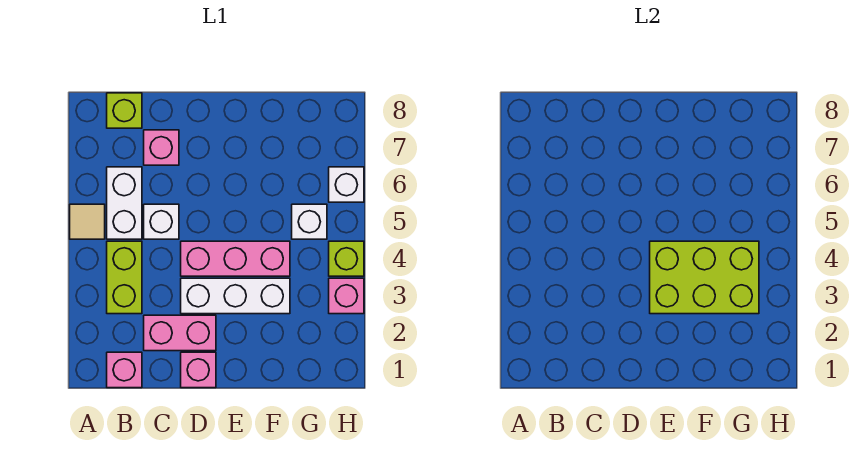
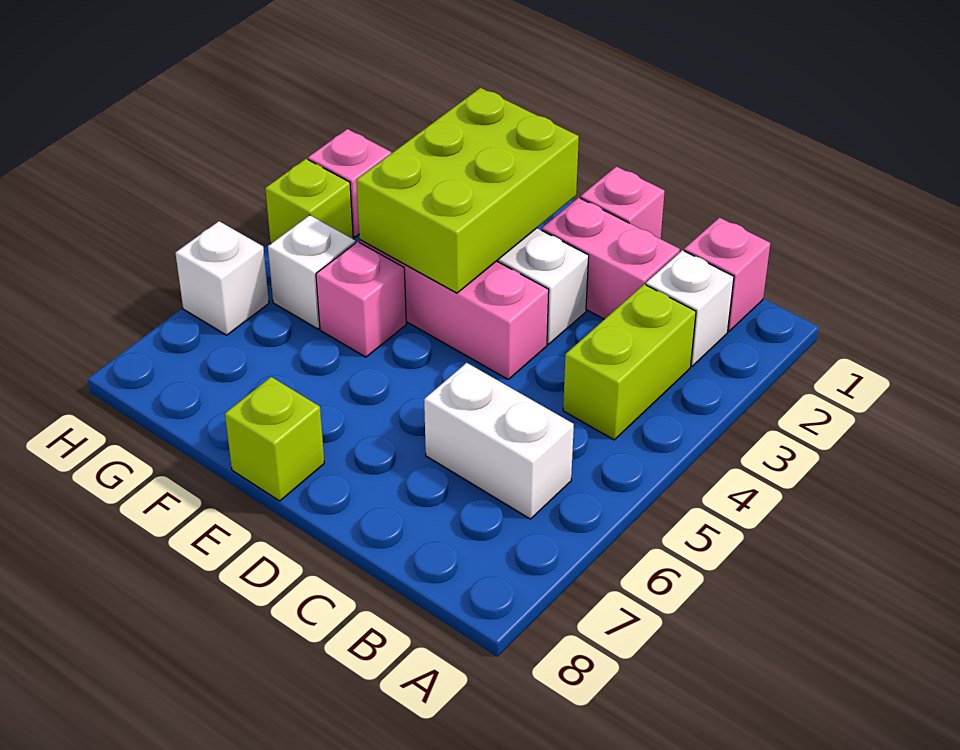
tan 1x1 tile [70,204,105,239] -> none
white 1x2 brick [107,167,142,239] -> white 1x2 brick turned to [424,363,574,519]
lime 1x1 brick [107,93,142,128] -> lime 1x1 brick moved to [225,377,324,501]
white 1x1 brick [144,204,179,239] -> white 1x1 brick moved to [646,250,734,366]
pink 1x1 brick [144,130,179,165] -> pink 1x1 brick moved to [316,242,406,357]
lime 2x3 brick [650,241,759,314] -> lime 2x3 brick turned to [356,88,579,293]

